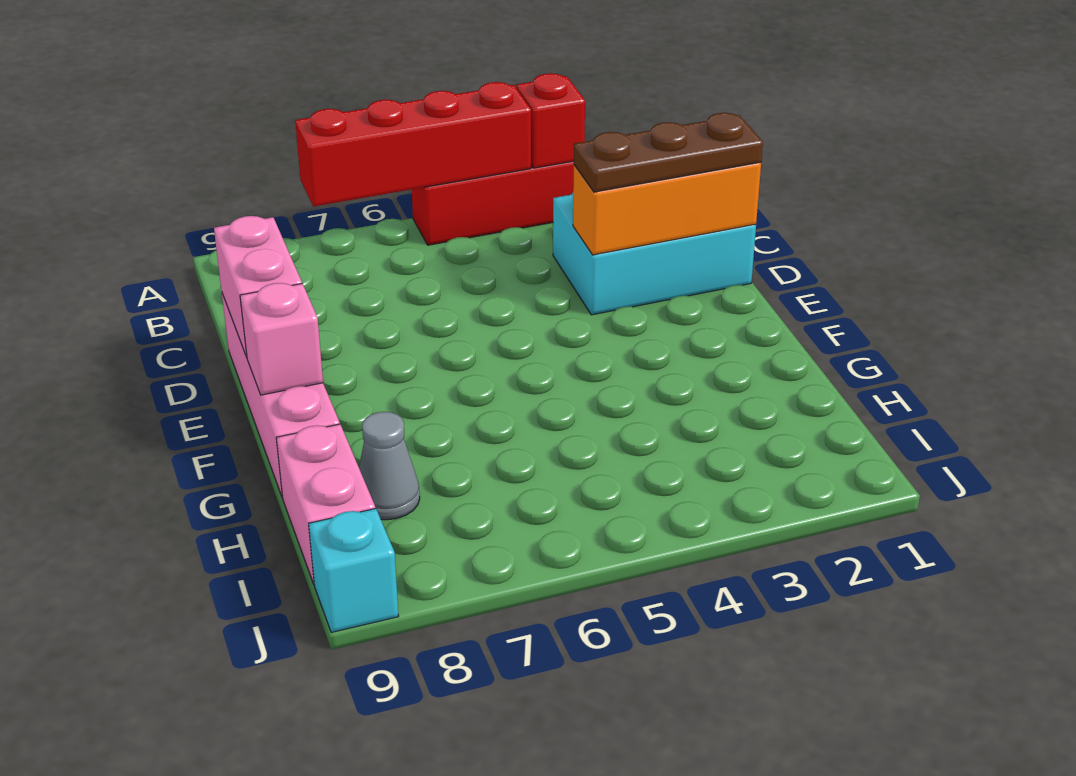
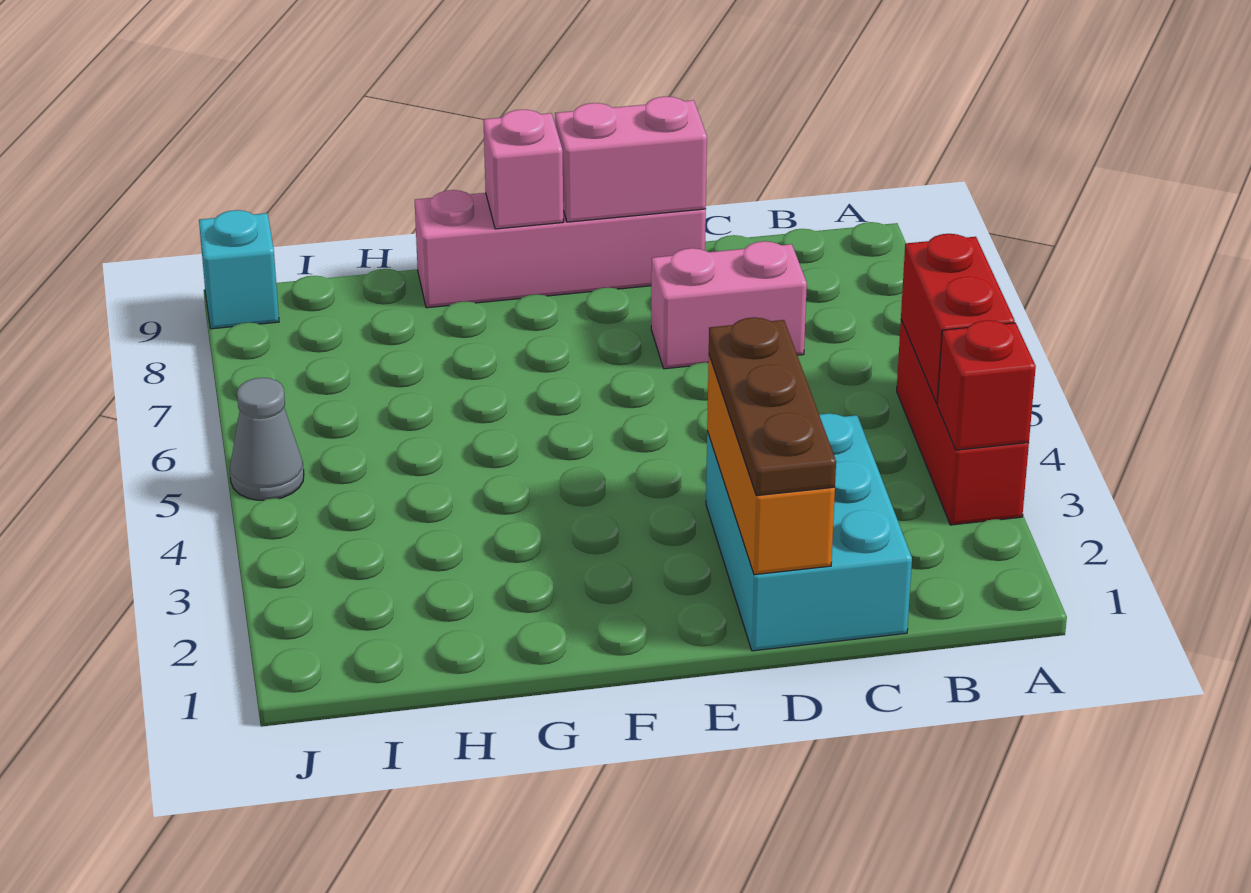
red 1x4 brick [295,82,531,206] -> red 1x2 brick [901,234,1015,404]
grey 1x1 cone [359,412,420,520] -> grey 1x1 cone moved to [230,378,304,500]
pink 1x2 brick [276,424,375,584] -> pink 1x2 brick moved to [651,241,807,369]

